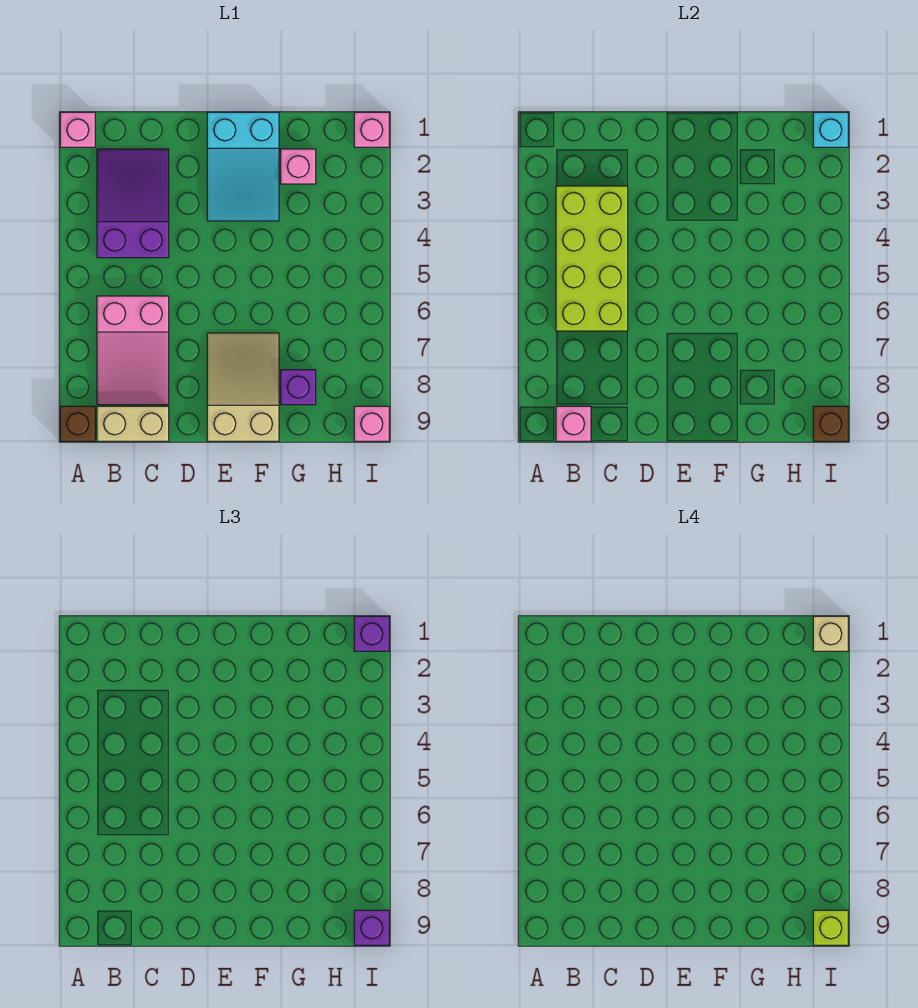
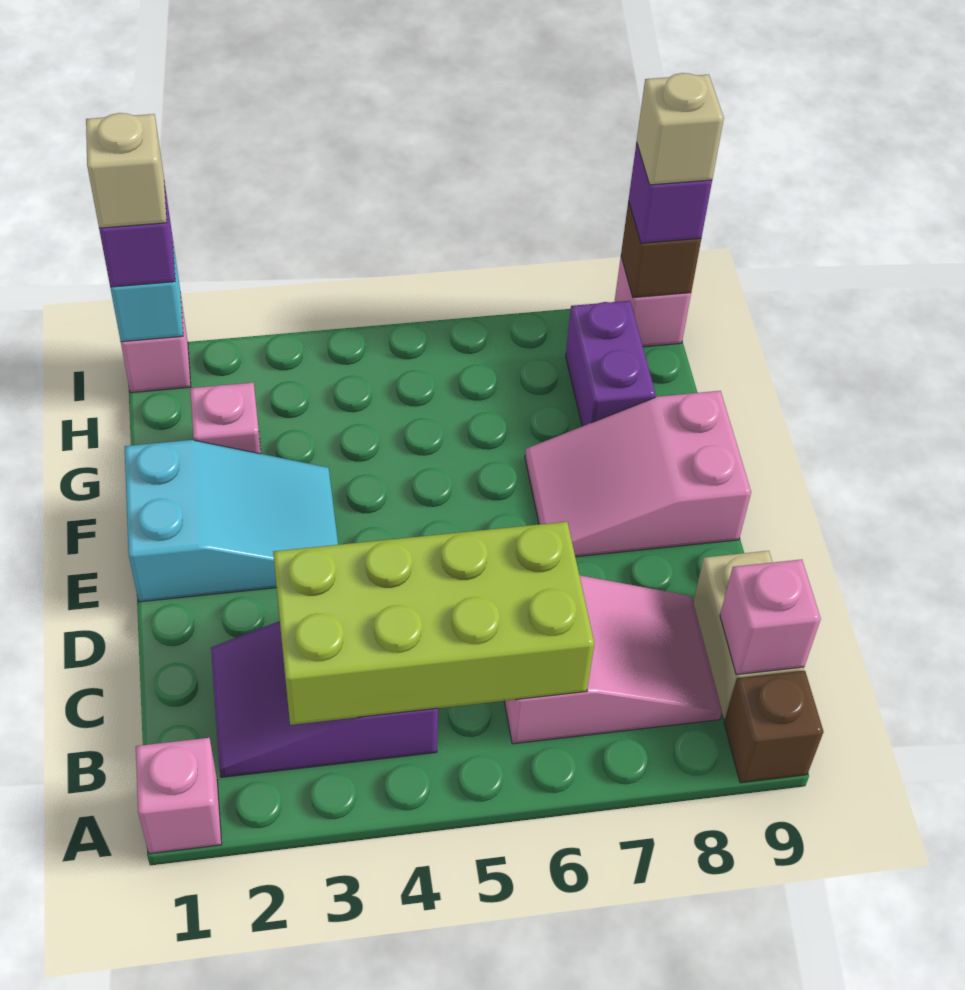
tan 2x3 slope [207,333,279,441] -> pink 2x3 slope [525,391,751,557]
purple 1x1 brick [281,370,316,405] -> purple 1x2 brick [566,301,656,426]
lime 1x1 brick [813,910,848,945] -> tan 1x1 brick [637,73,724,185]

